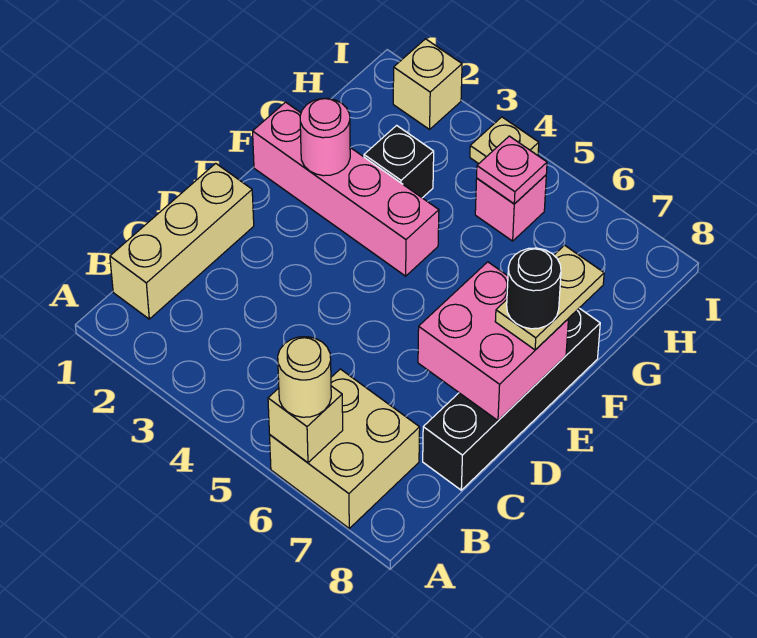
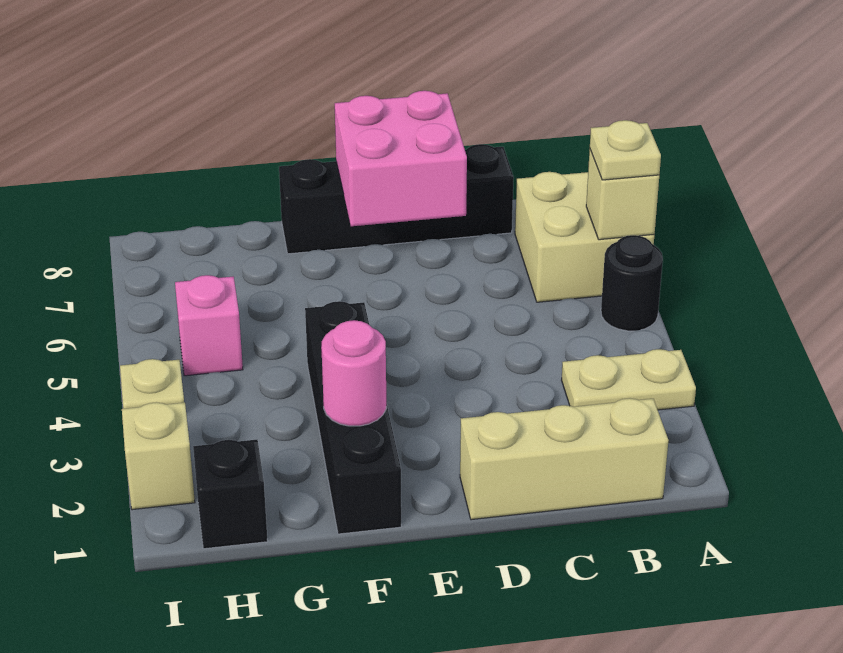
tan 1x1 round brick [278,337,331,417] -> tan 1x1 plate [590,120,661,180]
tan 1x2 plate [495,245,604,350] -> tan 1x2 plate moved to [562,349,696,410]
black 1x1 round brick [507,248,561,329] -> black 1x1 round brick moved to [601,235,663,331]
pink 1x4 brick [253,102,439,276] -> black 1x4 brick [305,301,401,534]
black 1x1 brick [364,125,434,198] -> black 1x1 brick moved to [193,440,268,549]
pink 1x1 plate [477,136,547,204] -> none

